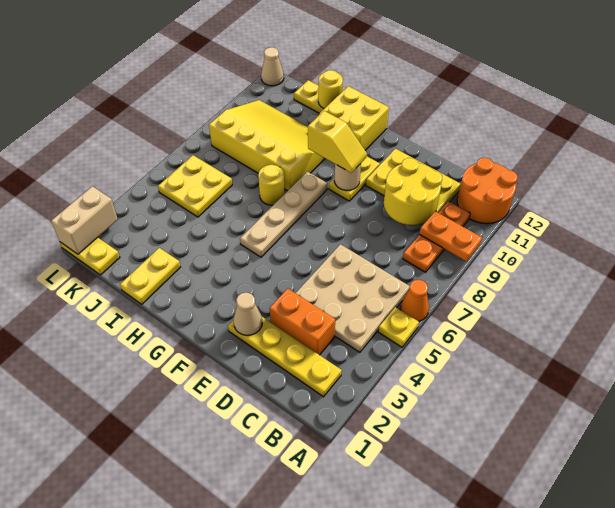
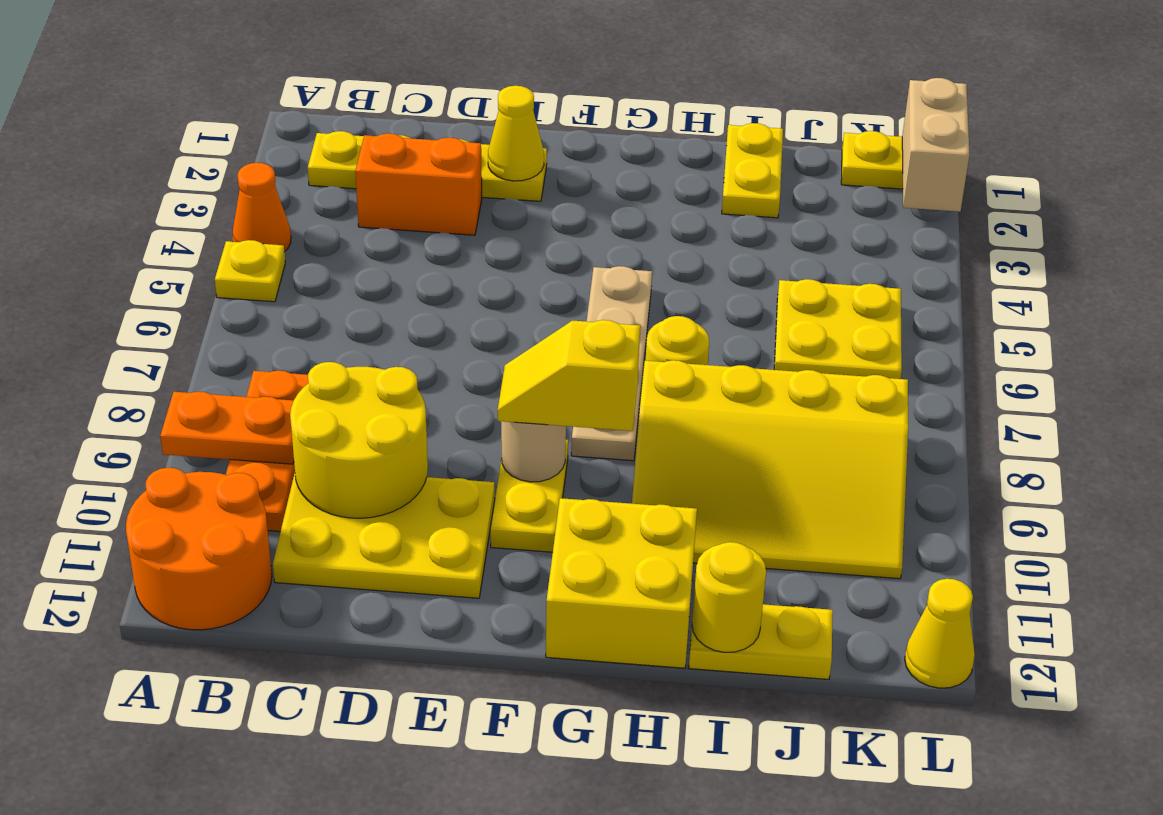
orange 1x1 cone [400,280,429,321] -> orange 1x1 cone moved to [233,163,291,252]
tan 3x3 plate [296,244,410,352] -> none
tan 1x1 cone [233,293,262,335] -> yellow 1x1 cone [488,86,544,181]
tan 1x1 cone [261,47,284,86] -> yellow 1x1 cone [905,579,975,688]

